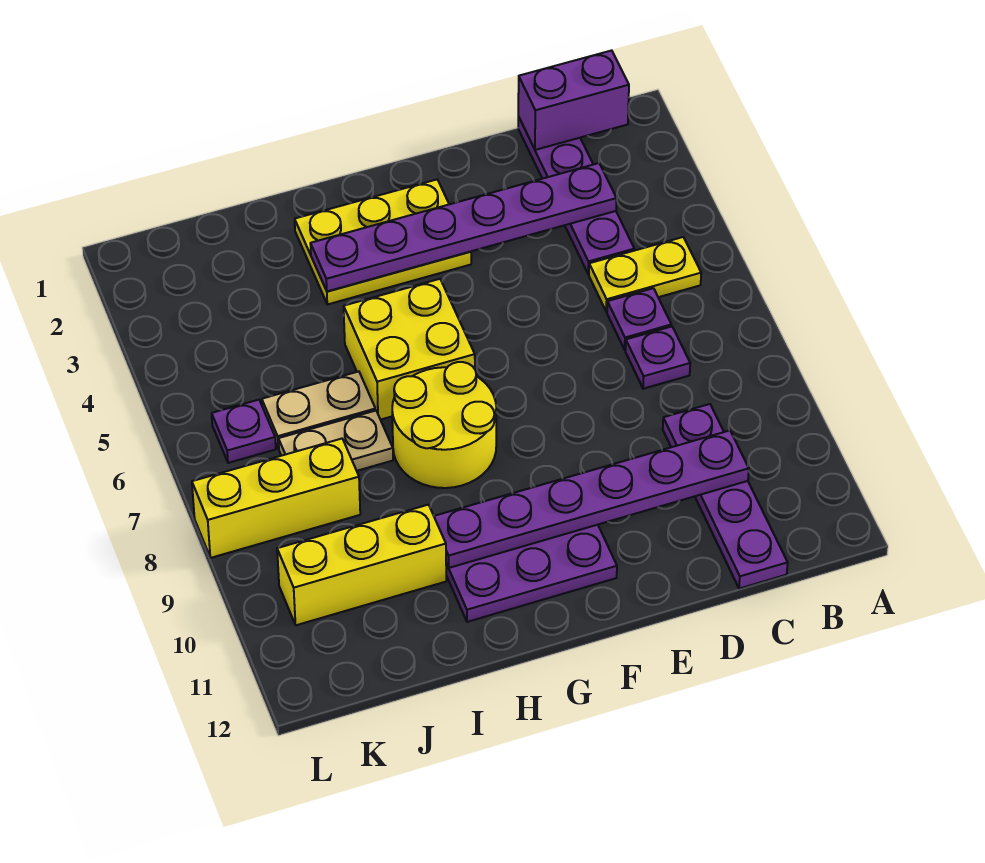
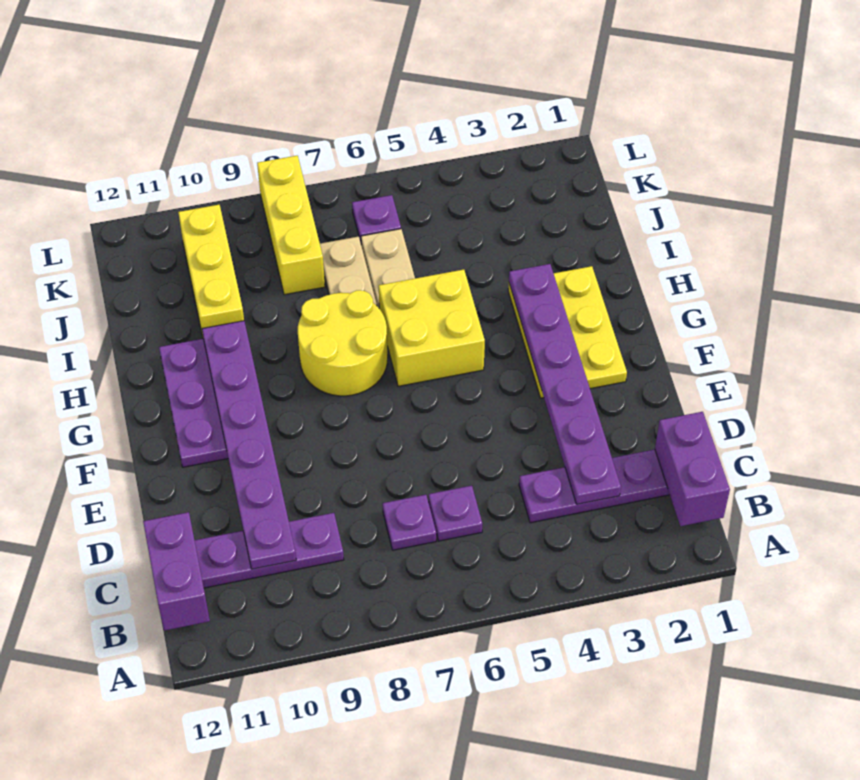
yellow 1x2 plate [589,237,701,312] -> none
none -> purple 1x2 brick [143,512,210,631]

